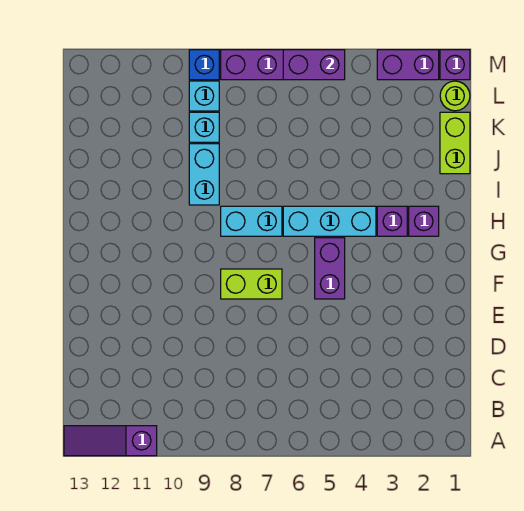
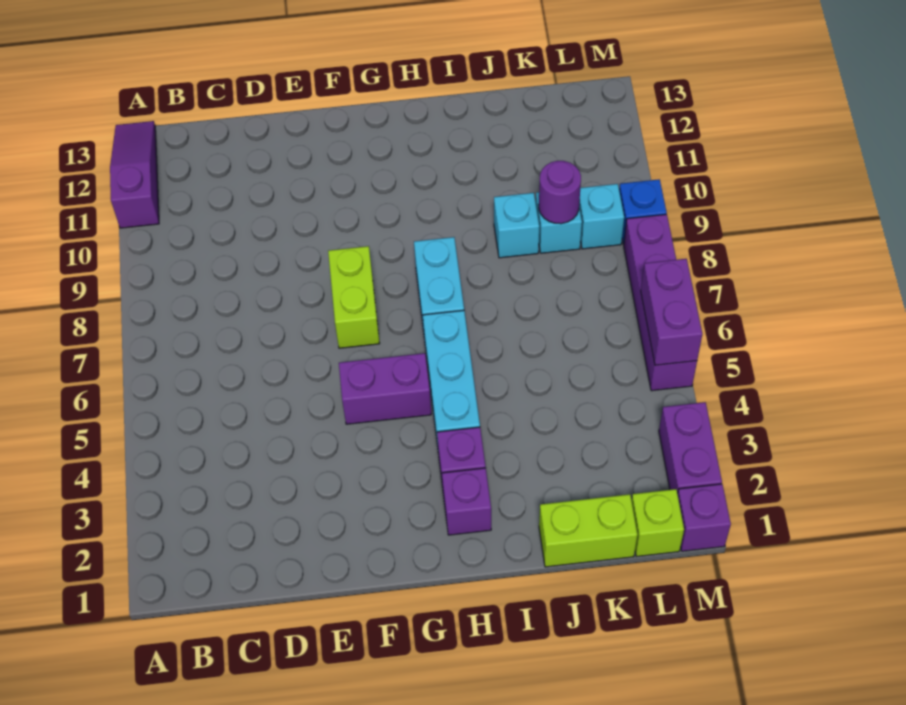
cyan 1x2 brick [189,144,219,205] -> cyan 1x1 brick [494,193,539,258]
none -> purple 1x1 round brick [539,161,581,224]
lime 1x1 round brick [440,81,470,111] -> lime 1x1 brick [632,489,684,557]

